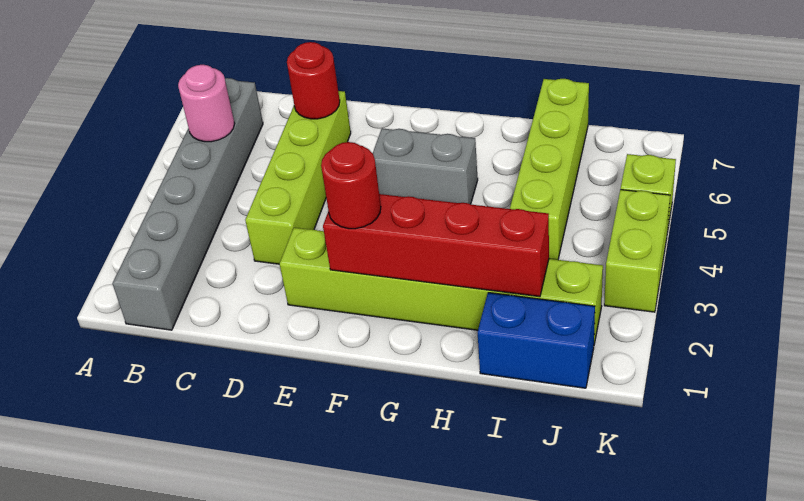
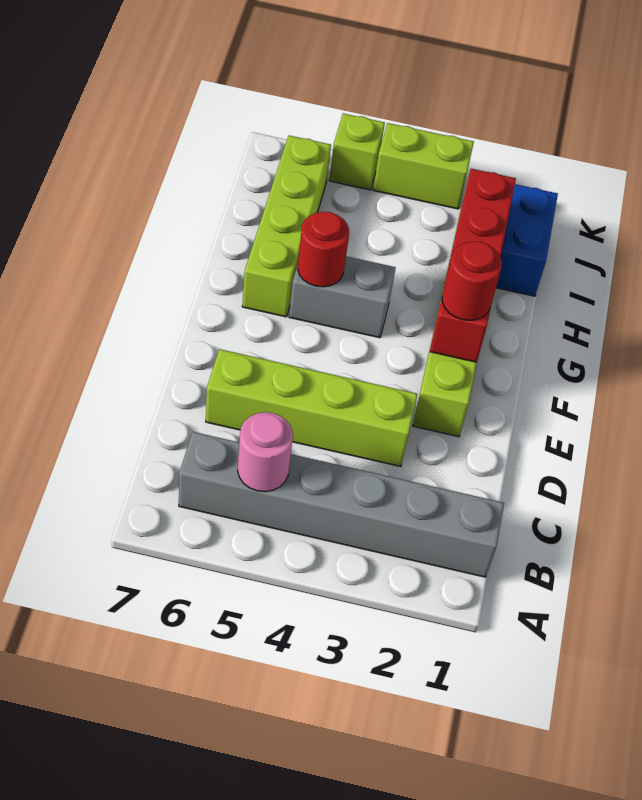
red 1x1 round brick [287,42,340,119] -> red 1x1 round brick moved to [298,212,349,287]
grey 1x2 brick [373,128,478,204] -> grey 1x2 brick turned to [289,256,396,338]
lime 1x4 brick [510,79,589,260] -> lime 1x4 brick turned to [242,136,331,317]

